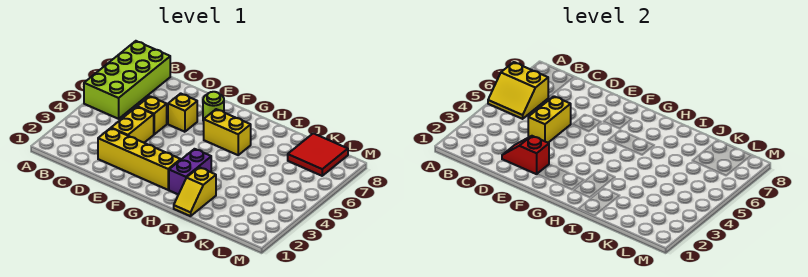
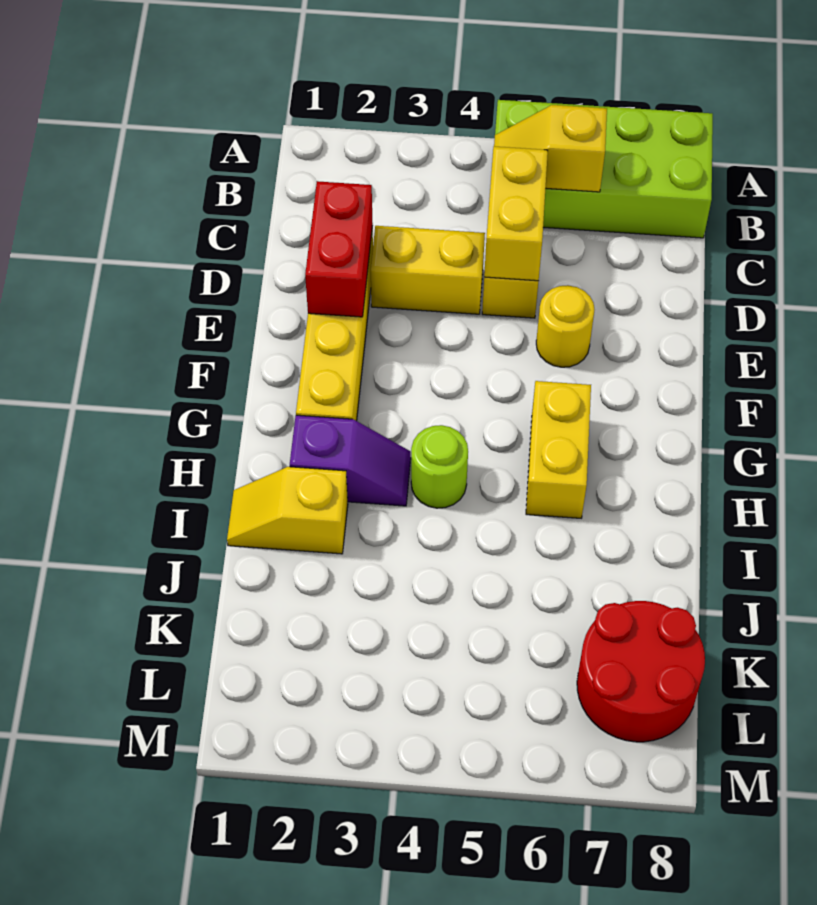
yellow 2x2 slope [488,62,548,119] -> yellow 1x2 slope [494,105,607,192]
red 1x2 slope [502,136,549,174] -> red 1x2 brick [305,181,373,317]
yellow 1x2 brick [528,96,571,143] -> yellow 1x2 brick turned to [484,146,548,281]
yellow 1x1 brick [168,93,197,132] -> yellow 1x1 round brick [536,285,594,367]
lime 1x1 round brick [203,92,224,121] -> lime 1x1 round brick moved to [411,425,468,508]
purple 1x2 brick [169,149,211,194] -> purple 1x2 slope [290,415,411,506]
red 2x2 tile [288,133,348,176] -> red 2x2 round brick [577,601,705,742]

